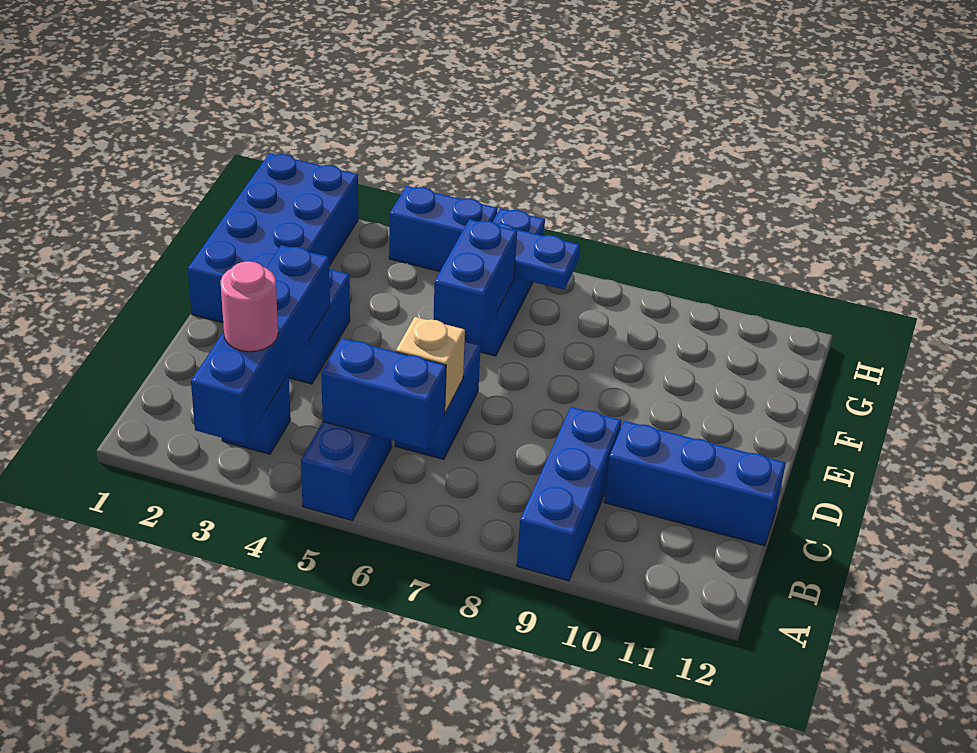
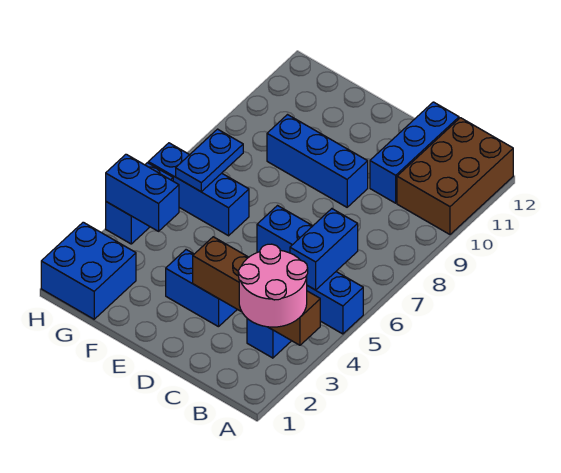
blue 1x4 brick [191,245,330,444] -> brown 1x4 brick [193,237,320,345]
blue 1x3 brick [517,407,621,581] -> blue 1x3 brick moved to [267,115,368,207]
none -> brown 2x3 brick [397,118,513,234]
pink 1x1 round brick [221,261,278,352] -> pink 2x2 round brick [238,244,308,327]
tan 1x1 brick [396,317,465,412] -> none
blue 2x4 brick [188,153,358,323] -> blue 2x2 brick [41,222,136,319]
blue 1x2 brick [433,219,517,342] -> blue 1x2 brick moved to [106,154,179,231]

